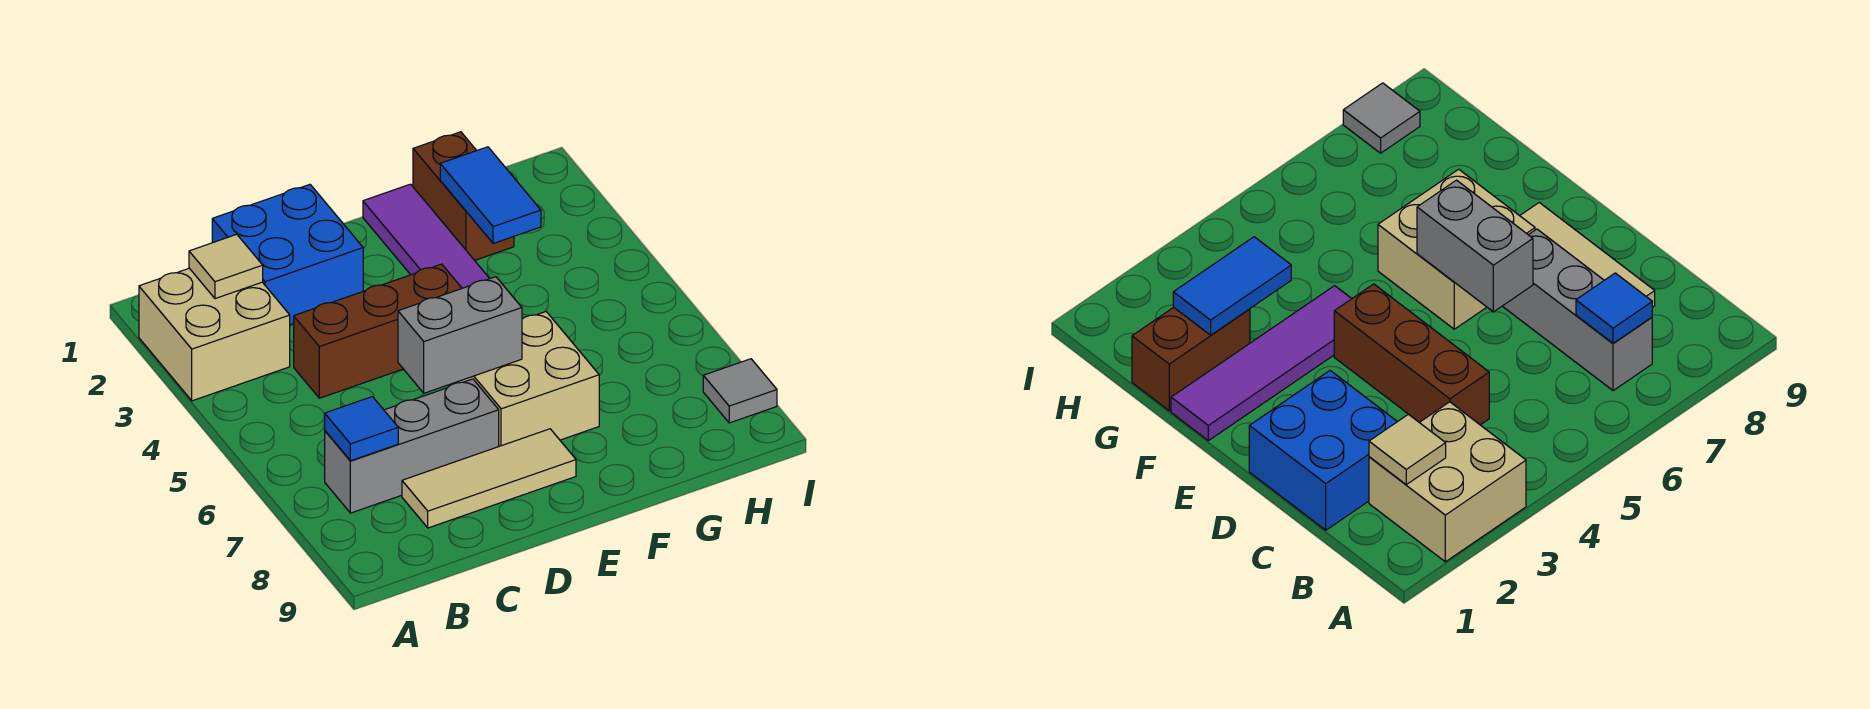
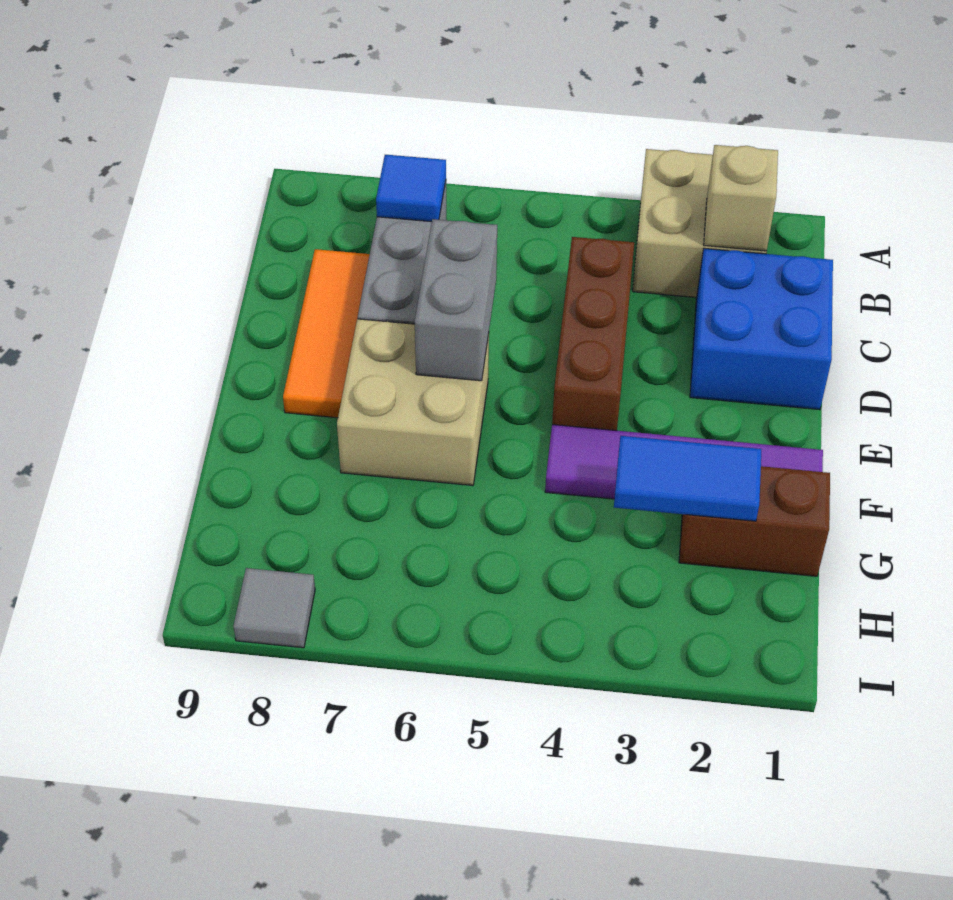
tan 1x1 tile [189,234,263,299] -> tan 1x1 brick [704,145,778,251]
tan 1x3 tile [402,429,576,528] -> orange 1x3 tile [283,249,370,418]

